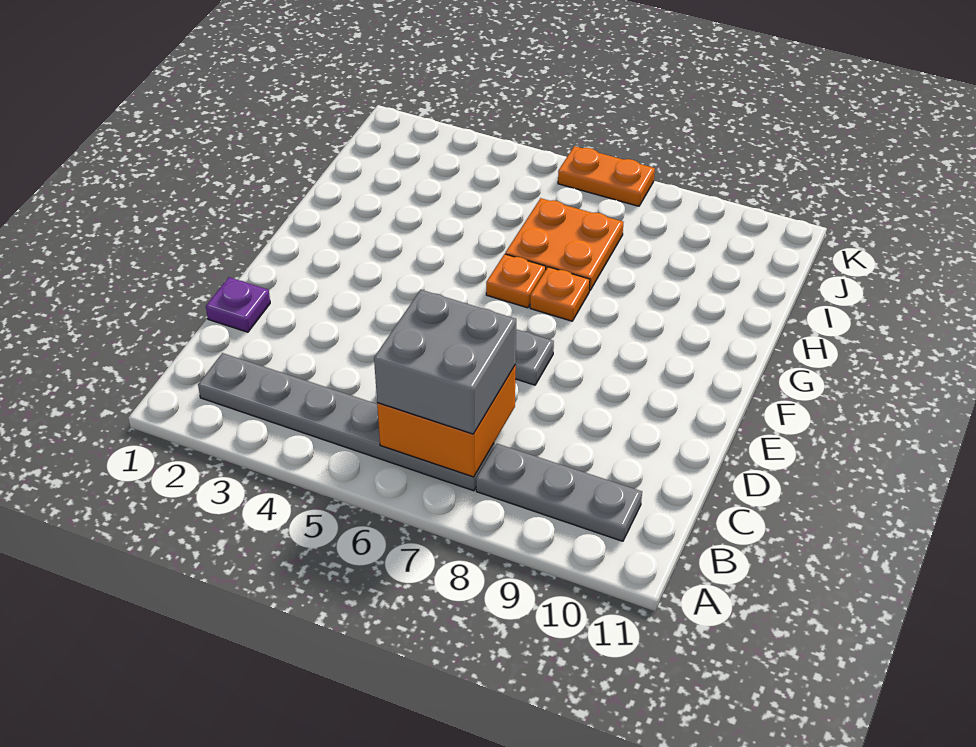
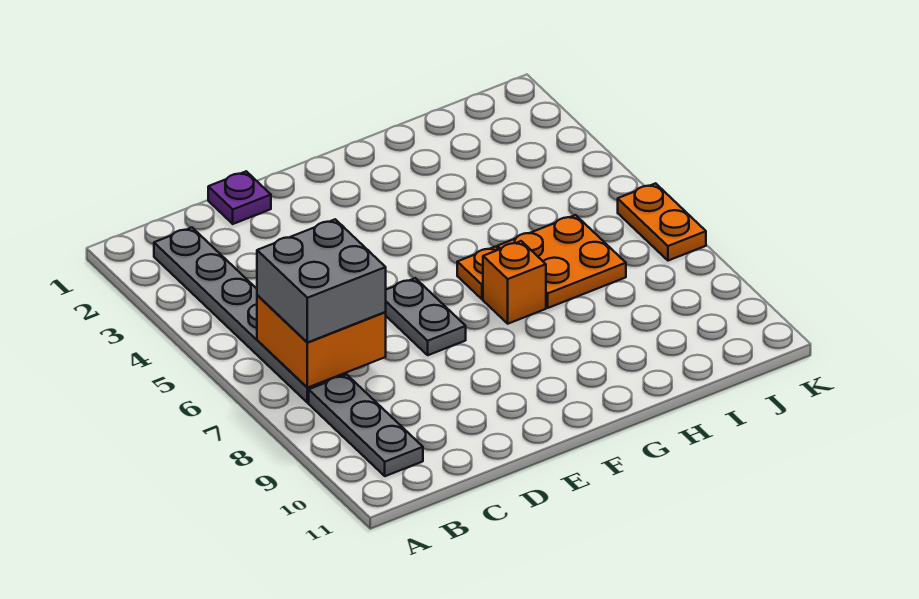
orange 1x1 plate [530,267,590,321] -> orange 1x1 brick [483,241,546,324]

